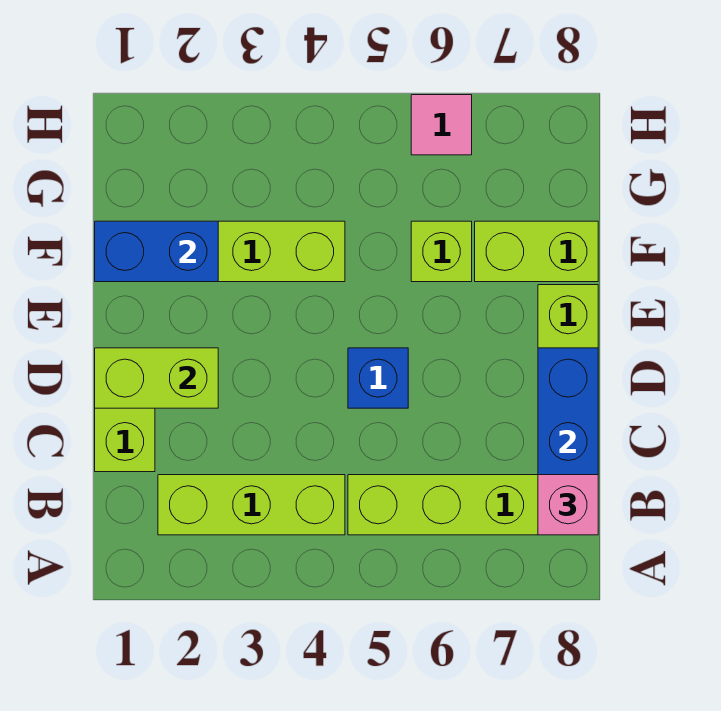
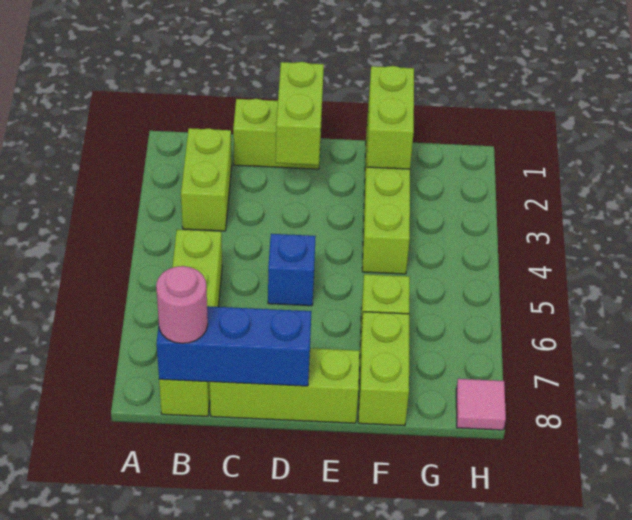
lime 1x3 brick [158,475,345,535] -> lime 1x2 brick [181,128,232,231]
pink 1x1 brick [538,475,598,535] -> pink 1x1 round brick [156,266,208,343]
blue 1x2 brick [95,221,218,282] -> lime 1x2 brick [367,66,414,169]
pink 1x1 tile [411,95,472,155] -> pink 1x1 tile moved to [456,379,506,430]

